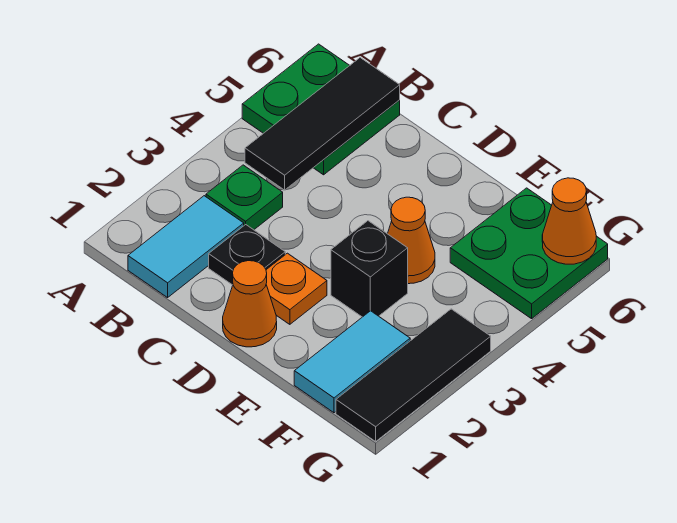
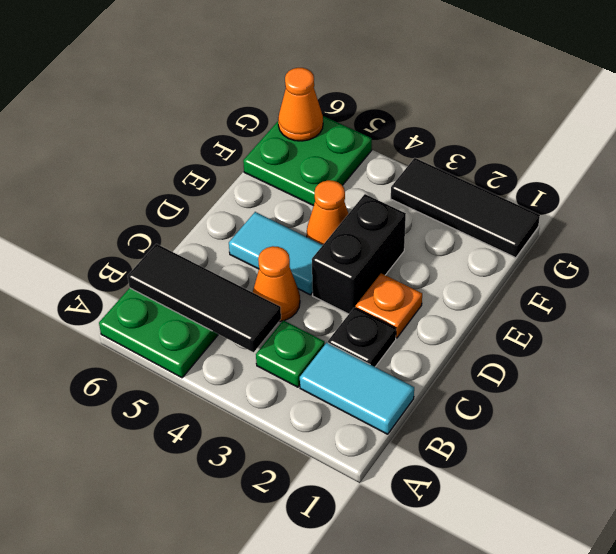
orange 1x1 cone [223,261,277,347] -> orange 1x1 cone moved to [253,246,300,321]
black 1x1 brick [331,221,408,317] -> black 1x2 brick [312,194,406,314]
cyan 1x2 tile [294,311,410,413] -> cyan 1x2 tile moved to [229,212,323,295]

